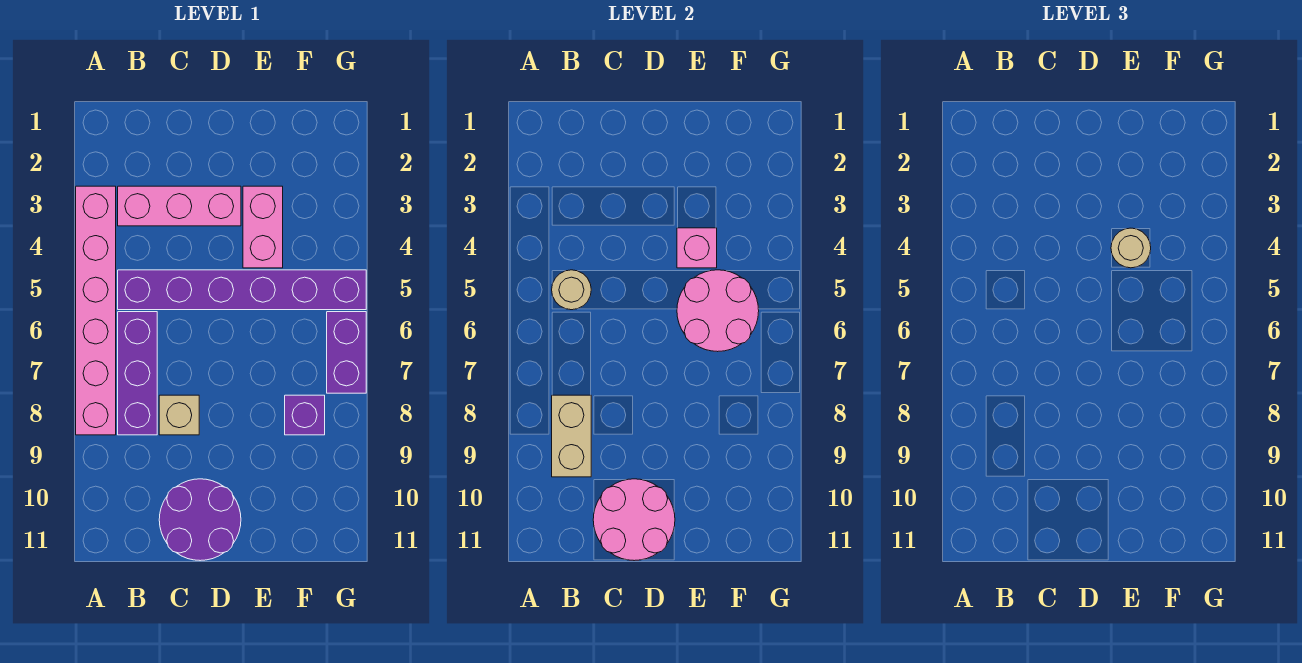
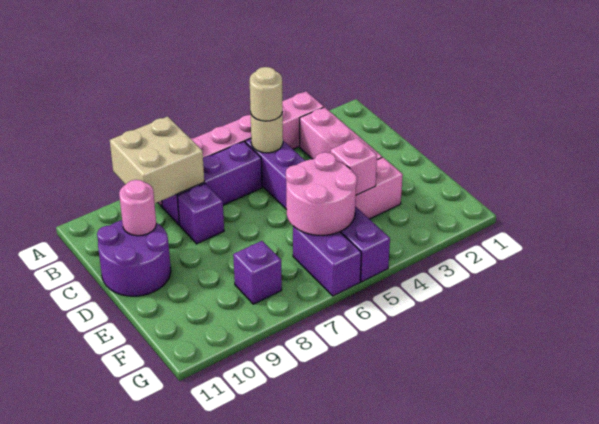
tan 1x2 brick [552,395,591,477] -> tan 2x2 brick [110,116,204,203]
tan 1x1 brick [159,395,199,435] -> purple 1x1 brick [177,184,224,244]
pink 2x2 round brick [593,479,675,561] -> pink 1x1 round brick [119,180,156,236]
tan 1x1 round brick [1111,228,1151,268] -> tan 1x1 round brick moved to [250,67,283,121]
purple 1x2 brick [327,312,366,393] -> purple 1x2 brick turned to [293,226,361,296]

